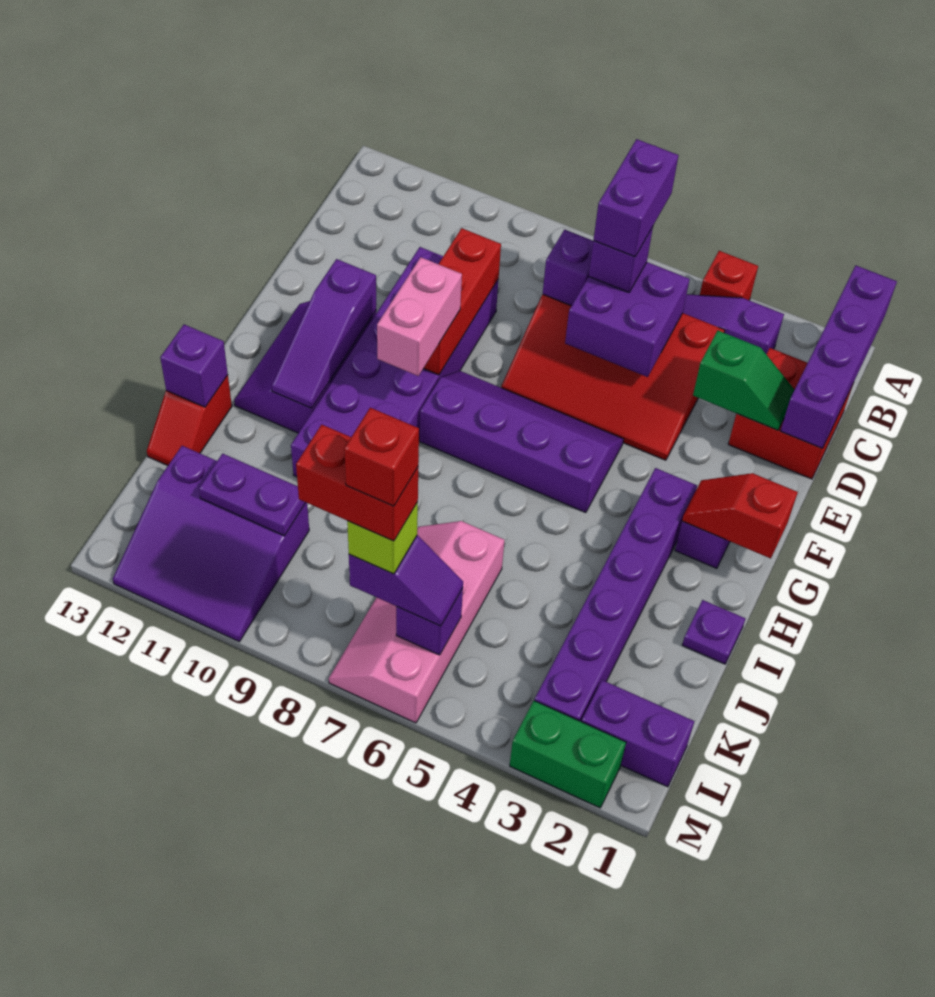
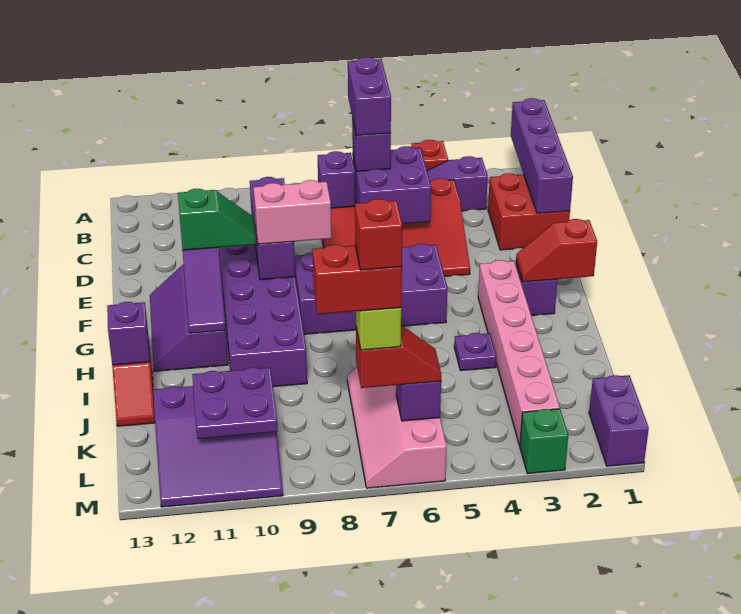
green 1x2 slope [693,331,795,430] -> green 1x2 slope moved to [178,189,256,250]
red 1x3 brick [424,228,501,375] -> purple 1x3 brick [250,177,295,280]
purple 2x4 slope [419,371,624,513] -> purple 2x4 brick [294,244,447,334]
pink 1x2 brick [377,257,462,376] -> pink 1x2 brick turned to [253,180,331,244]
purple 1x6 brick [534,468,697,722] -> pink 1x6 brick [478,260,560,445]
purple 1x1 plate [682,600,745,664] -> purple 1x1 plate moved to [454,333,496,371]
purple 1x2 plate [199,454,306,536] -> purple 2x2 plate [192,367,278,439]
purple 1x2 brick [582,680,694,787] -> purple 1x2 brick turned to [589,375,649,466]
purple 1x2 slope [349,535,463,626] -> red 1x2 slope [356,325,441,388]
green 1x2 brick [510,701,626,808] -> green 1x1 brick [520,409,568,474]

